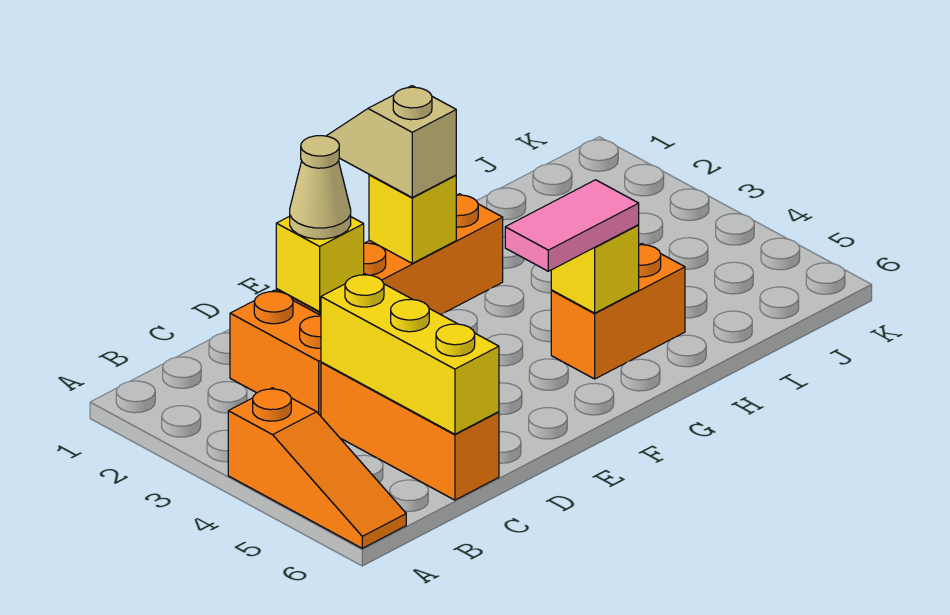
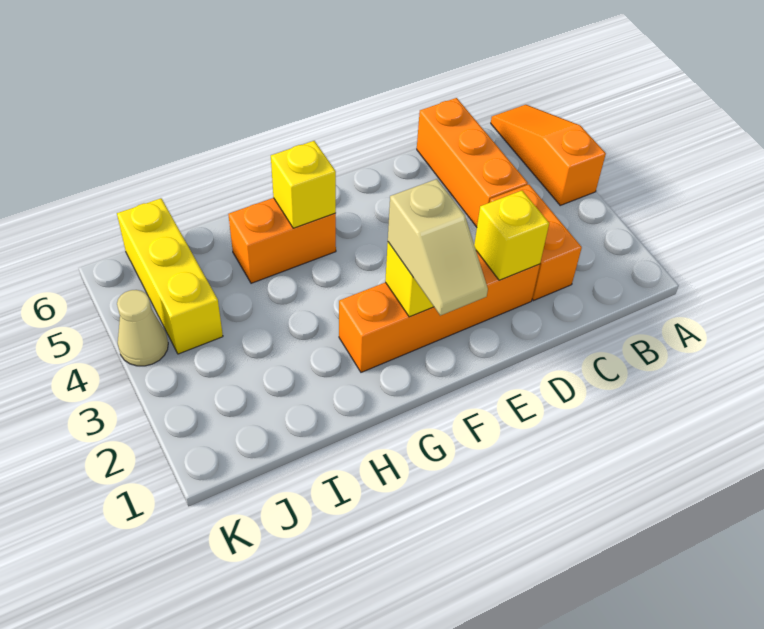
yellow 1x3 brick [321,274,499,434] -> yellow 1x3 brick moved to [117,198,223,354]
tan 1x1 cone [290,136,351,239] -> tan 1x1 cone moved to [117,290,168,366]
pink 1x2 tile [505,180,639,271] -> none

